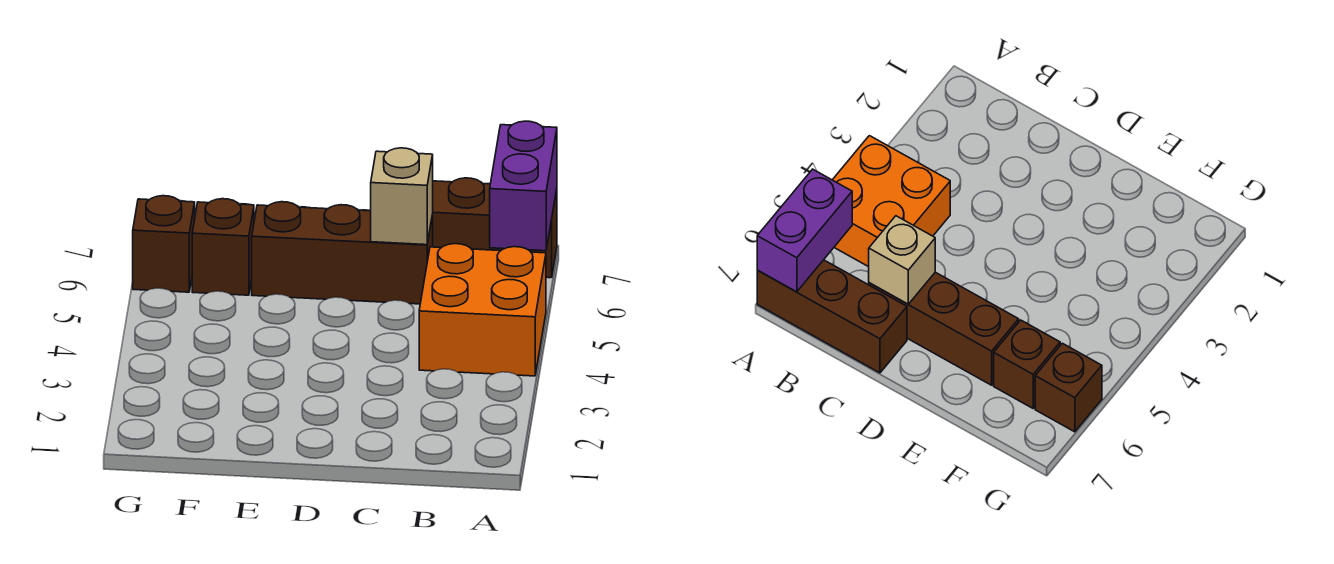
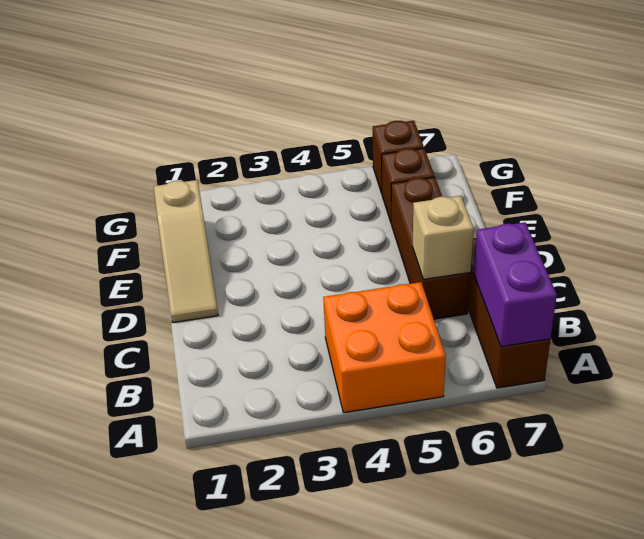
purple 1x2 brick [490,121,557,251] -> purple 1x2 brick turned to [474,222,557,347]
none -> tan 1x3 slope [154,180,218,323]

